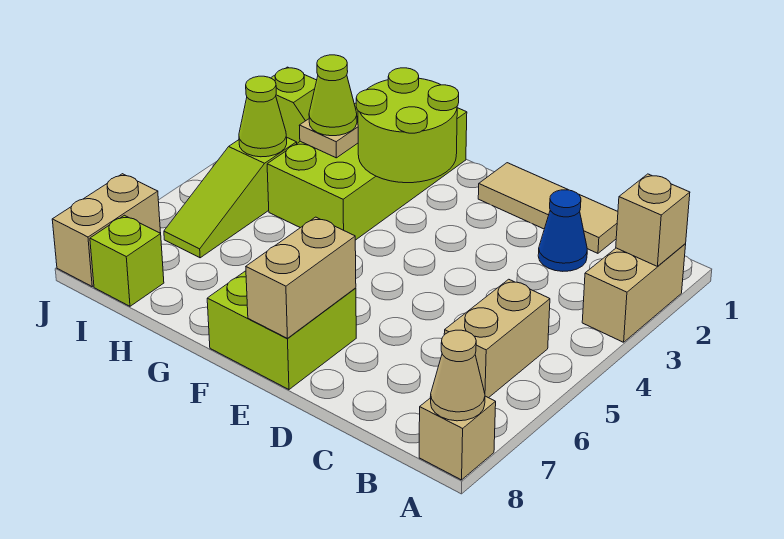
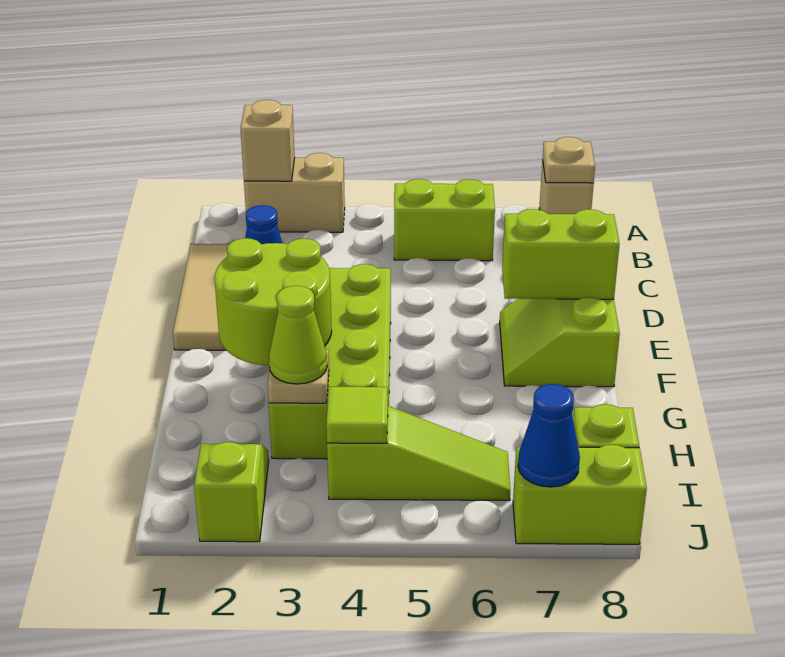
tan 1x1 cone [430,330,485,421] -> tan 1x1 plate [543,137,595,183]
tan 1x2 brick [444,279,550,398] -> lime 1x2 brick [394,179,495,261]
lime 2x2 brick [207,271,356,389] -> lime 2x2 slope [500,297,620,387]
tan 1x2 brick [246,217,356,338] -> lime 1x2 brick [502,209,620,299]
lime 2x4 brick [267,103,467,240] -> lime 2x4 brick turned to [269,264,391,459]
lime 1x1 cone [239,76,287,157] -> lime 1x1 tile [326,387,388,443]
tan 1x2 brick [52,174,161,286] -> lime 1x2 brick [513,445,647,544]
none -> blue 1x1 cone [518,384,580,487]

